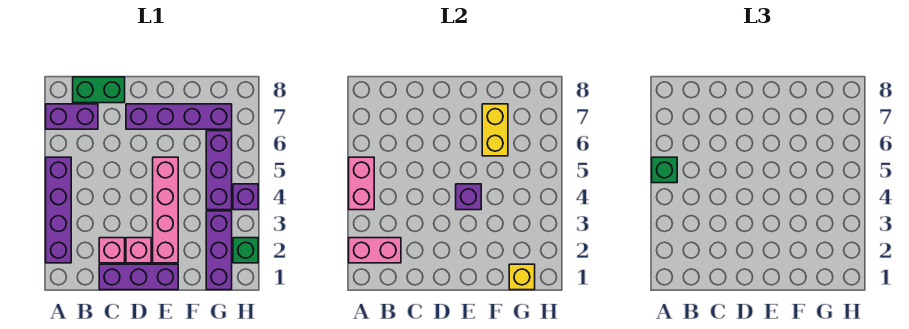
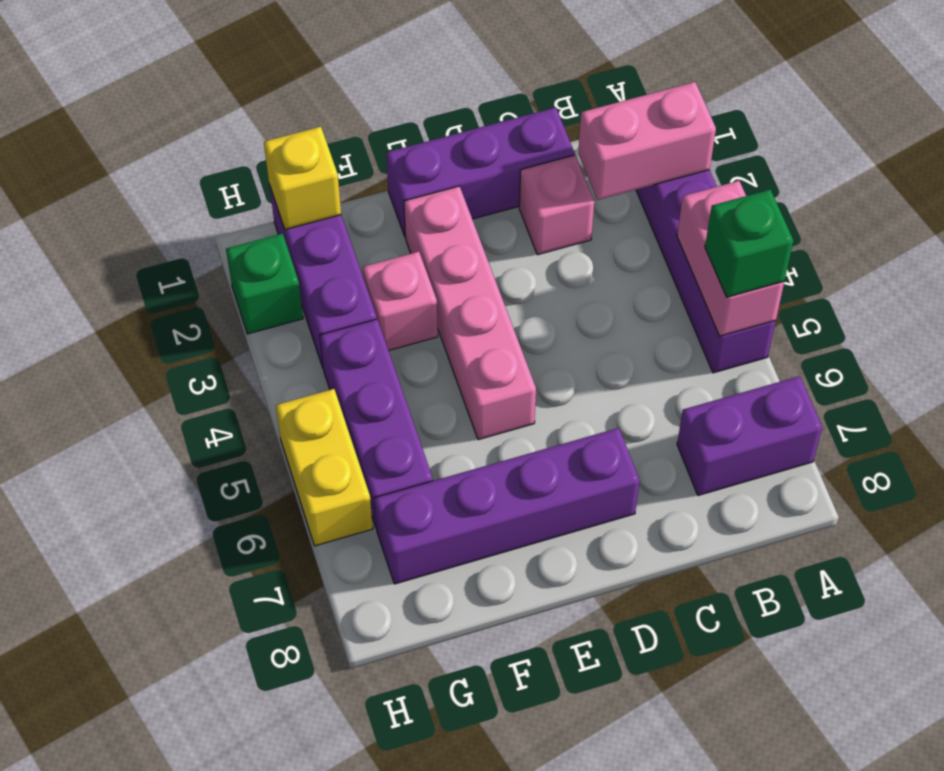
green 1x2 brick [73,77,125,103] -> none
pink 1x1 brick [126,238,151,263] -> pink 1x1 brick moved to [363,252,438,351]
purple 1x1 brick [456,184,481,210] -> none
yellow 1x2 brick [482,104,508,156] -> yellow 1x2 brick moved to [276,389,373,546]
purple 1x1 brick [233,184,258,210] -> none

